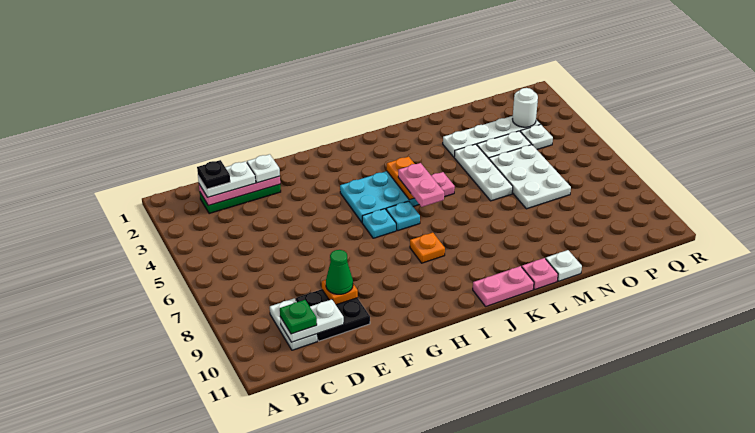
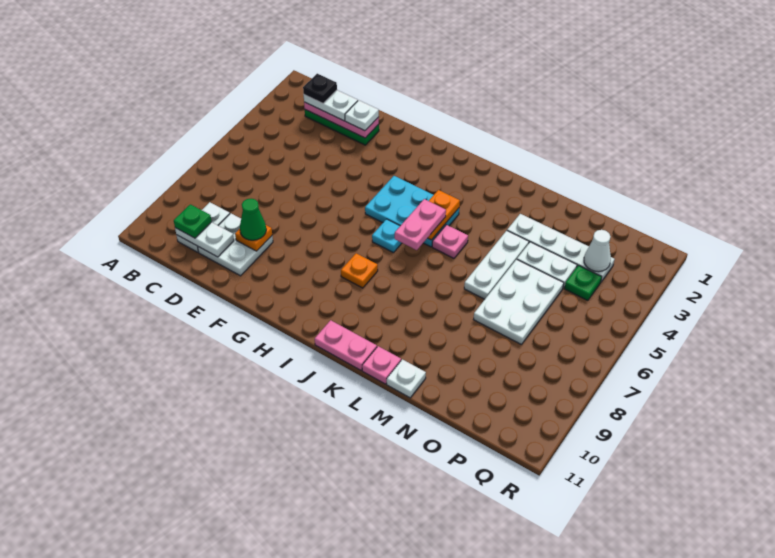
black 2x2 plate [296,289,370,341] -> white 2x2 plate [198,213,273,276]
cyan 1x1 plate [362,209,396,238] -> none
white 1x1 round brick [513,88,538,127] -> white 1x1 cone [584,230,611,272]
white 1x1 plate [520,124,553,149] -> green 1x1 plate [565,265,602,300]

